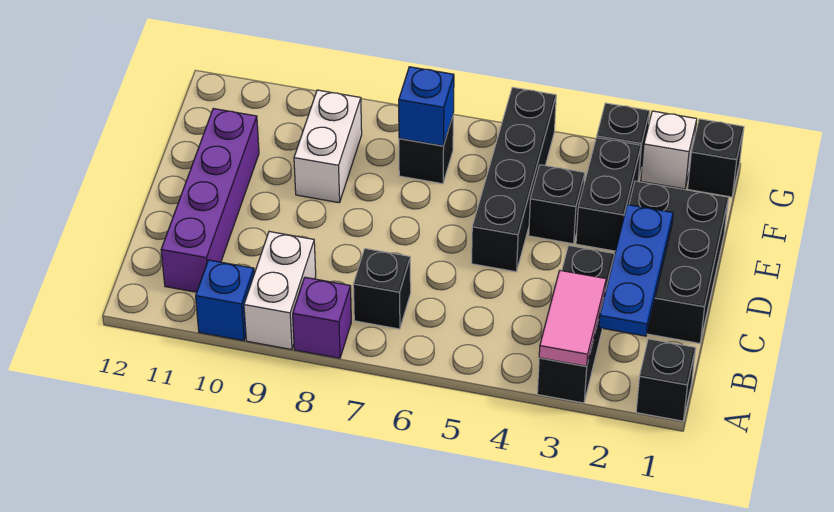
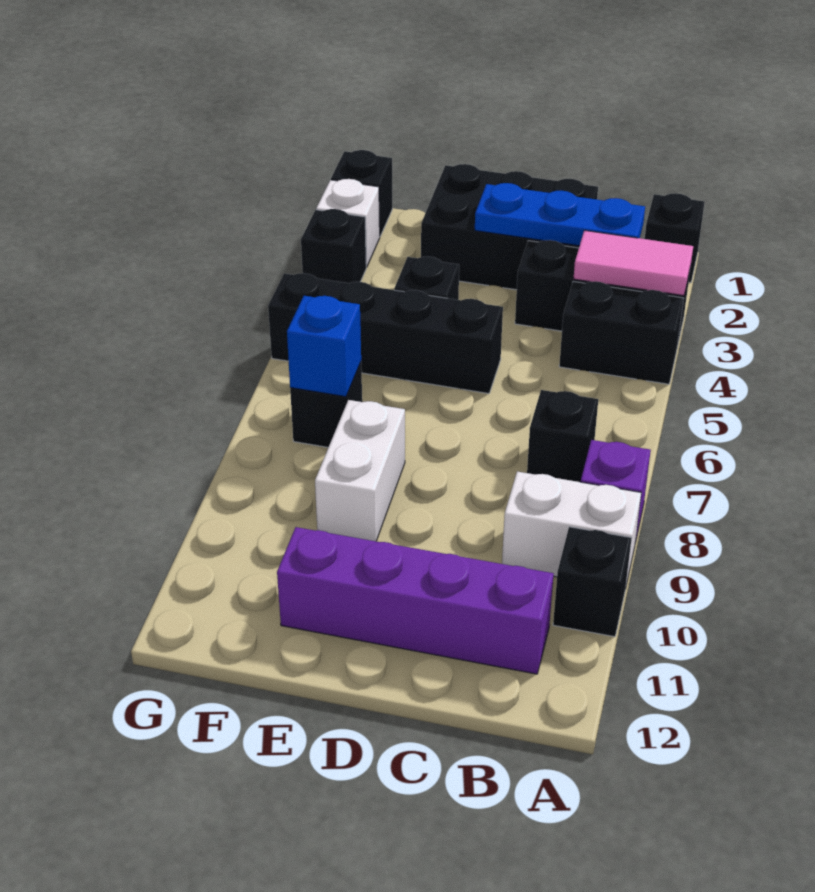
blue 1x1 brick [196,260,254,341] -> black 1x1 brick [553,527,632,637]
black 1x2 brick [576,138,641,251] -> black 1x2 brick moved to [559,281,684,384]
white 1x2 brick [294,90,362,203] -> white 1x2 brick turned to [315,400,405,541]

